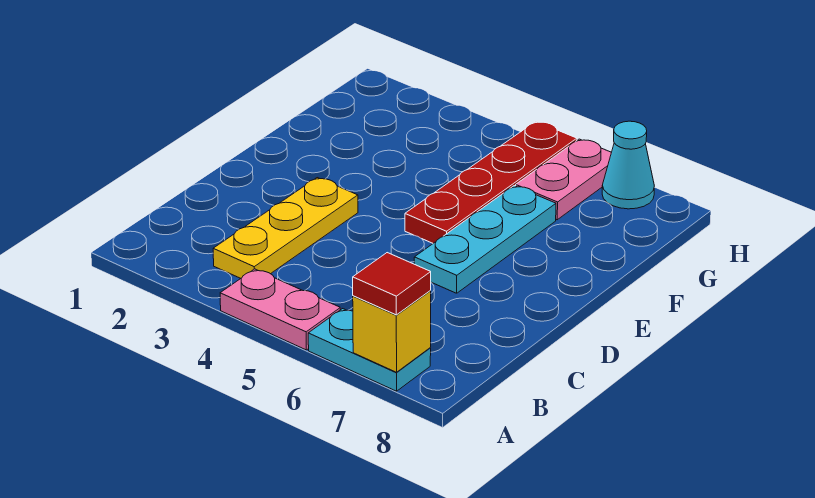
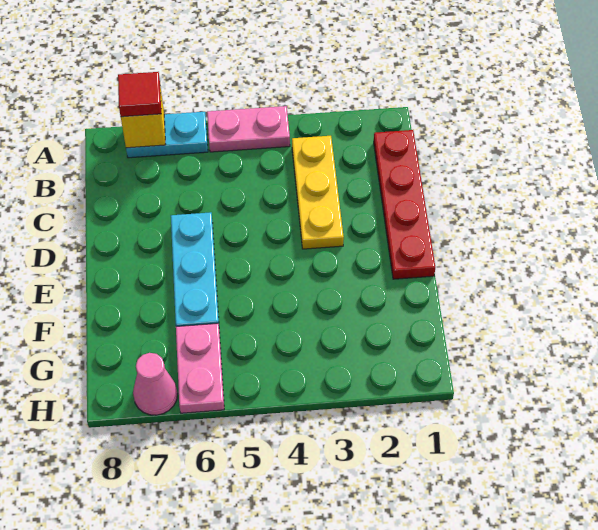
red 1x4 plate [405,121,577,243] -> red 1x4 plate moved to [374,130,435,279]
cyan 1x1 cone [602,121,654,209] -> pink 1x1 cone [133,353,177,415]

